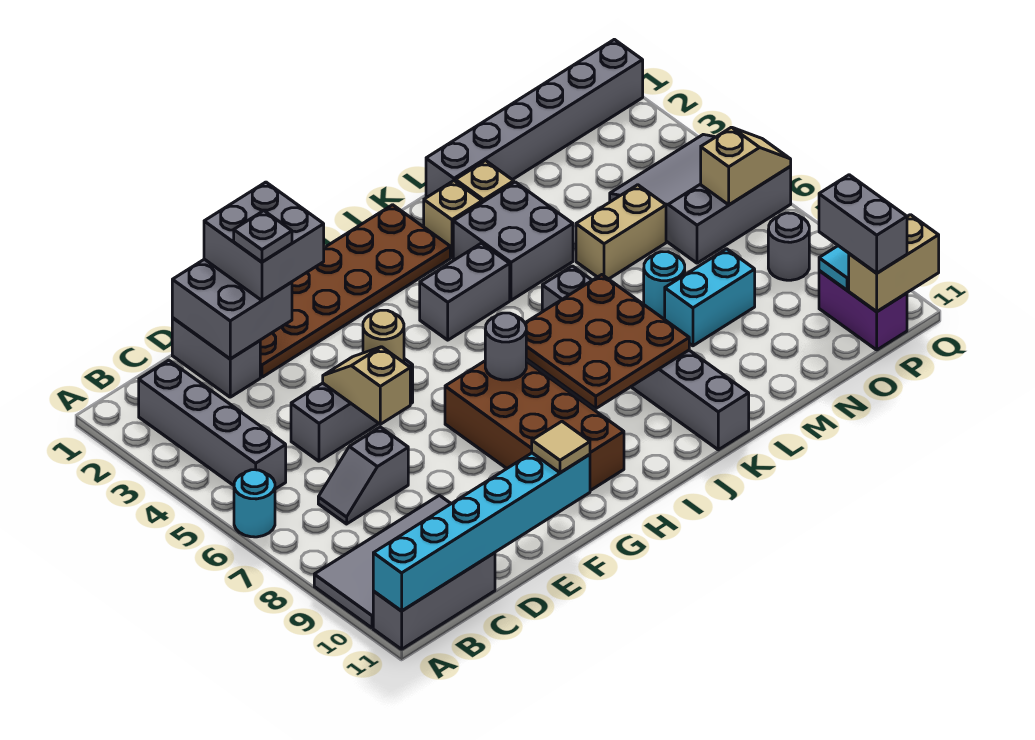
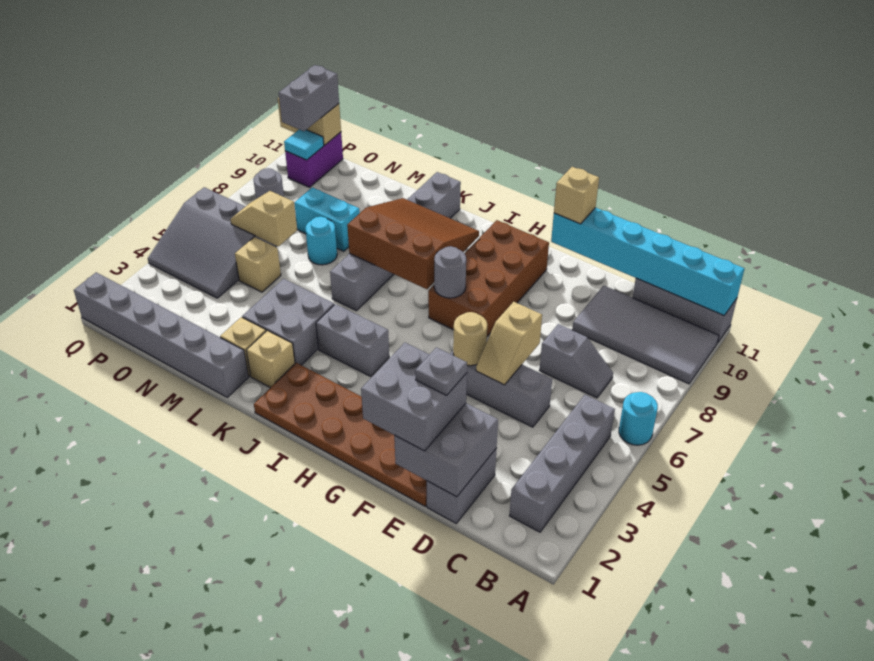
tan 1x1 tile [532,421,590,473] -> tan 1x1 brick [554,167,599,224]
brown 3x3 plate [525,275,689,408] -> brown 3x3 slope [347,198,479,289]
tan 1x2 brick [576,185,666,279] -> tan 1x1 brick [235,237,281,292]
tan 1x2 slope [701,127,791,205] -> tan 1x2 slope moved to [230,191,297,246]

